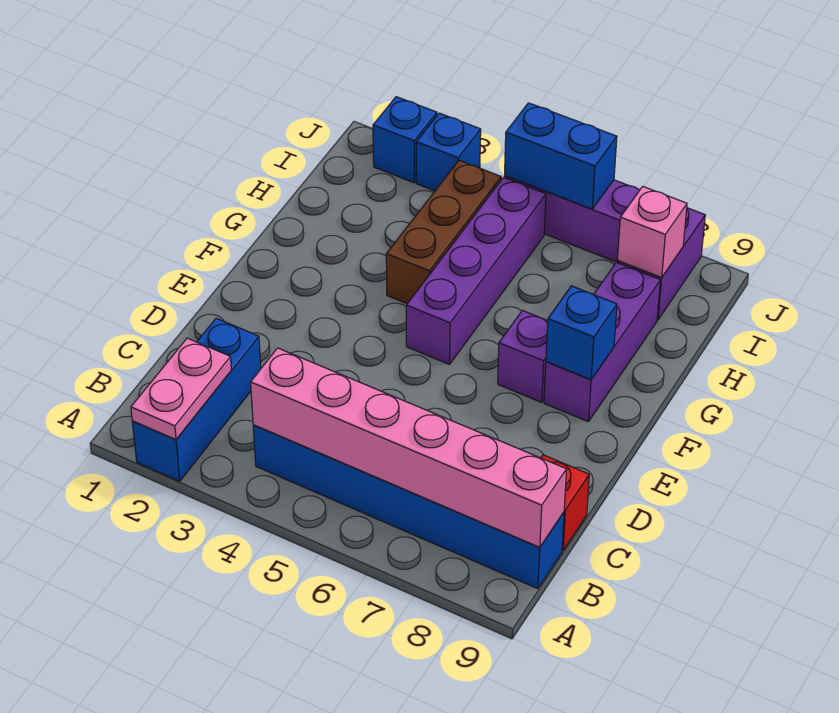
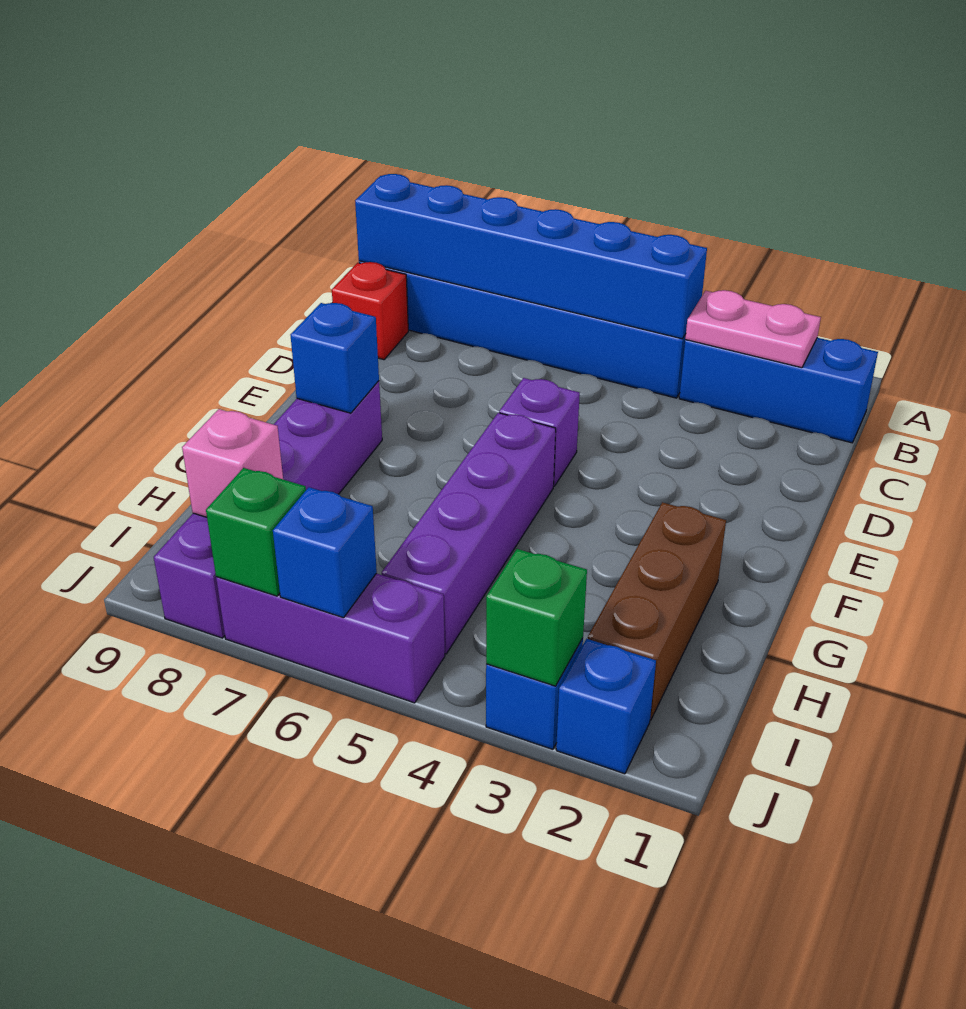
blue 1x3 brick [132,318,261,481] -> blue 1x3 brick turned to [679,338,878,443]
pink 1x2 plate [131,338,231,440] -> pink 1x2 plate turned to [685,290,821,368]
pink 1x6 brick [251,348,567,547] -> blue 1x6 brick [355,174,707,339]
purple 1x1 brick [498,311,548,402] -> purple 1x1 brick moved to [499,378,580,486]
brown 1x3 brick [386,160,501,304] -> brown 1x3 brick moved to [588,502,726,720]
none -> green 1x1 brick [486,549,587,686]
blue 1x2 brick [505,103,617,209] -> blue 1x1 brick [273,487,377,618]
none -> green 1x1 brick [206,468,306,596]

